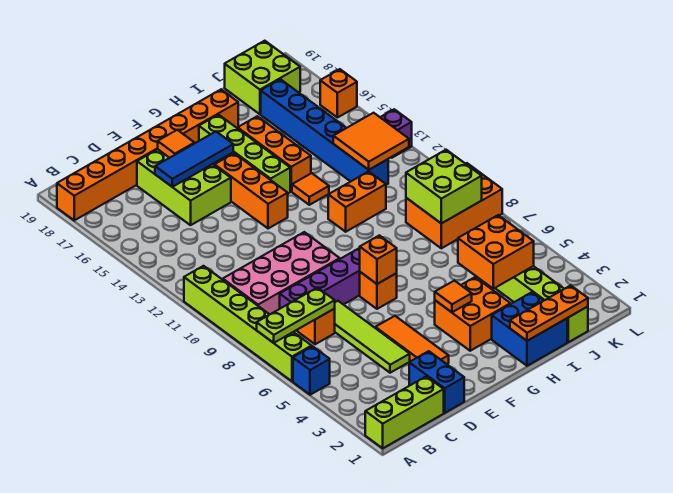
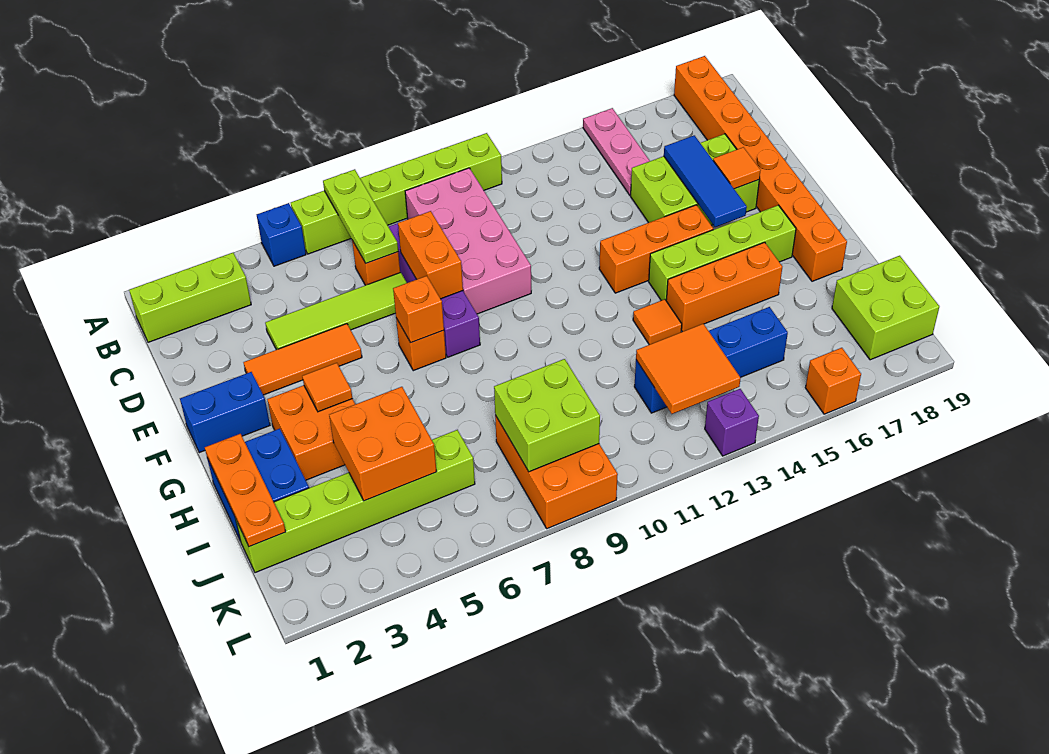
lime 1x3 brick [365,376,444,448] -> lime 1x3 brick turned to [129,253,251,342]
none -> pink 1x3 plate [583,108,650,195]
blue 1x2 brick [409,351,464,413] -> blue 1x2 brick moved to [180,372,270,453]
orange 1x2 brick [328,171,386,232] -> orange 1x2 brick moved to [398,211,463,299]
blue 1x6 brick [261,79,388,185] -> blue 1x4 brick [634,307,788,413]

